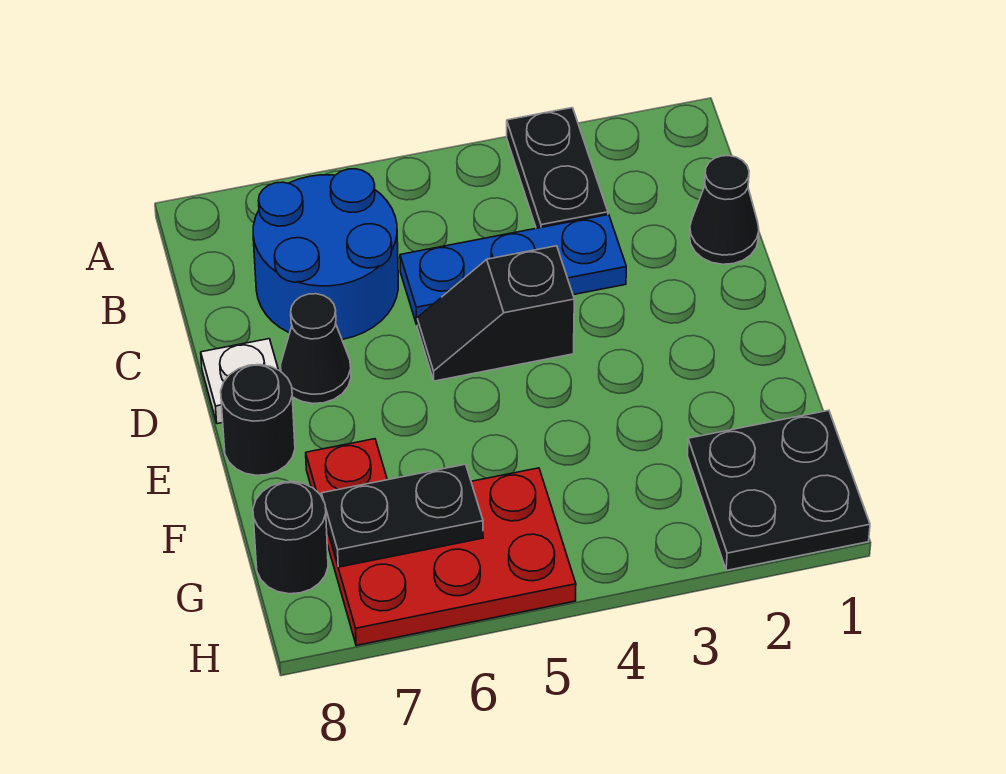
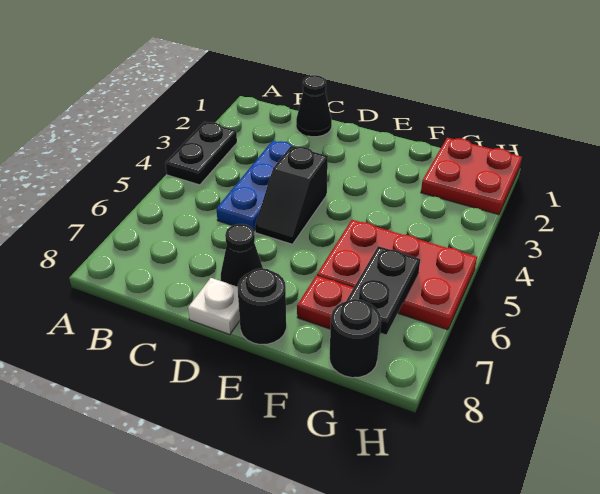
black 1x2 plate [507,108,608,228] -> black 1x2 plate turned to [165,122,237,185]
blue 2x2 round brick [253,169,398,339] -> none
black 2x2 plate [687,410,870,570] -> red 2x2 plate [421,138,522,215]
red 2x3 plate [326,468,576,646] -> red 2x3 plate turned to [317,220,477,330]

